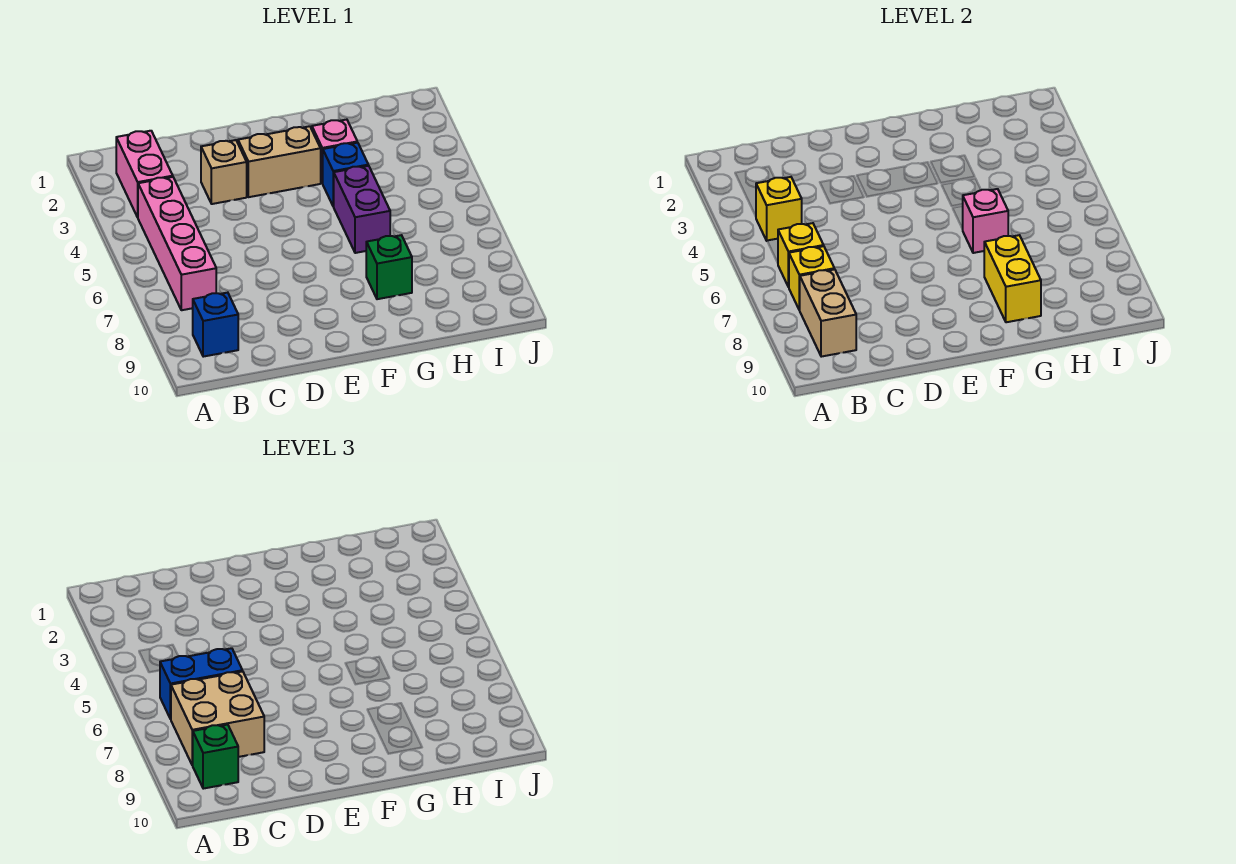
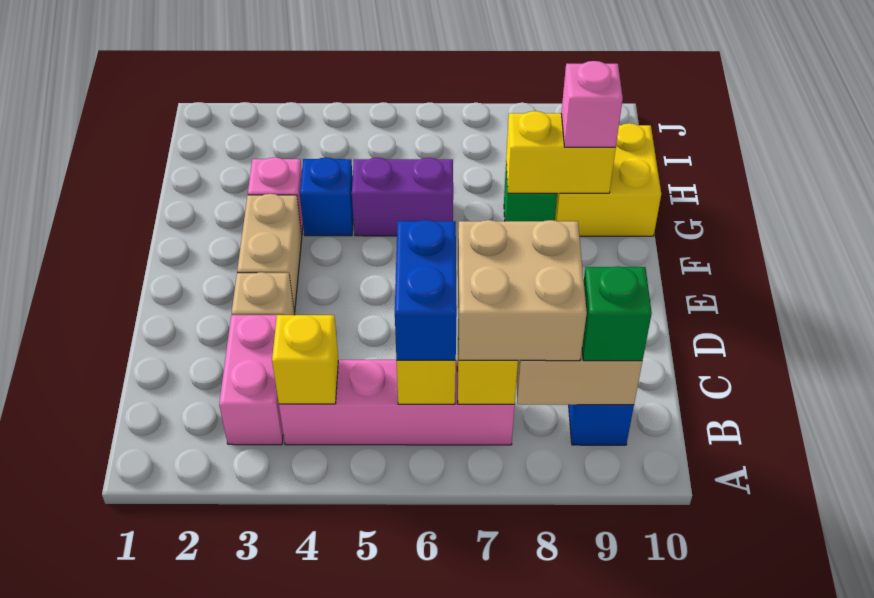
pink 1x2 brick [116,131,173,217] -> pink 1x2 brick turned to [219,315,283,445]
pink 1x1 brick [963,189,1008,253] -> pink 1x1 brick moved to [561,61,623,148]
none -> yellow 2x2 brick [555,123,661,236]

